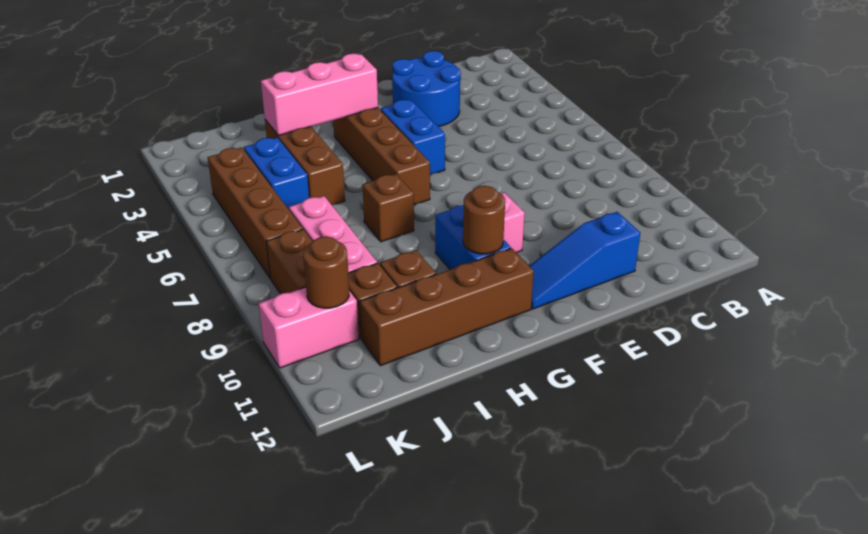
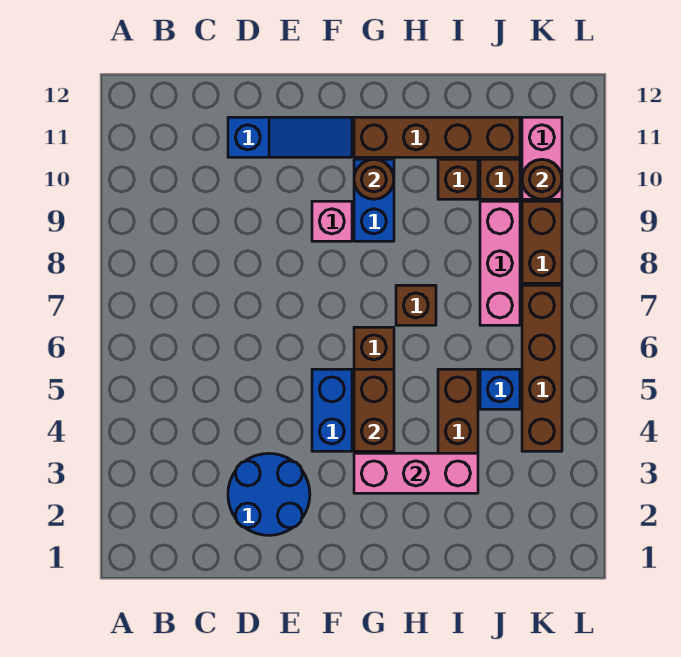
none -> brown 1x2 brick [354,369,394,451]
blue 1x2 brick [244,138,309,209] -> blue 1x1 brick [480,369,520,409]
pink 1x2 brick [259,287,359,368] -> pink 1x2 brick turned to [522,117,562,199]

